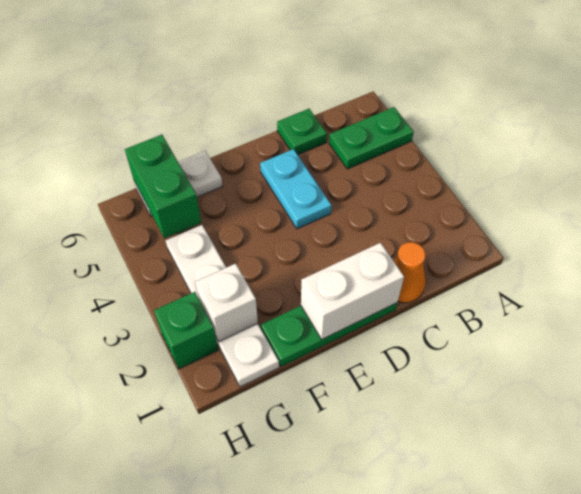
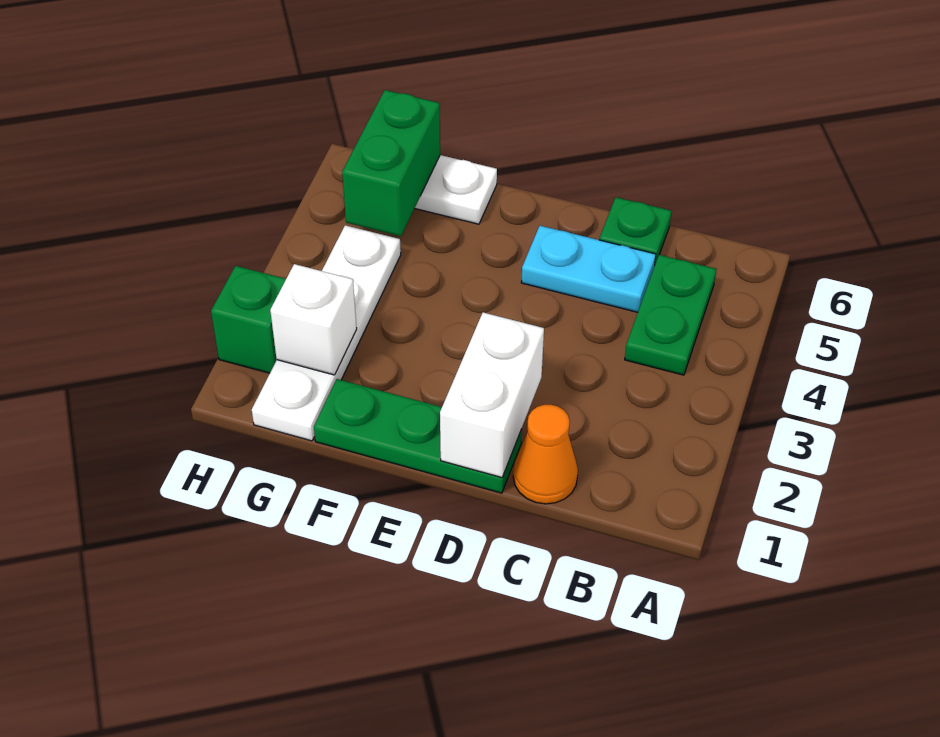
green 1x2 plate [329,107,414,169] -> green 1x2 plate turned to [625,255,716,375]
white 1x2 brick [301,243,404,339] -> white 1x2 brick turned to [440,312,544,478]
cyan 1x2 plate [260,149,332,229] -> cyan 1x2 plate turned to [521,226,656,312]

